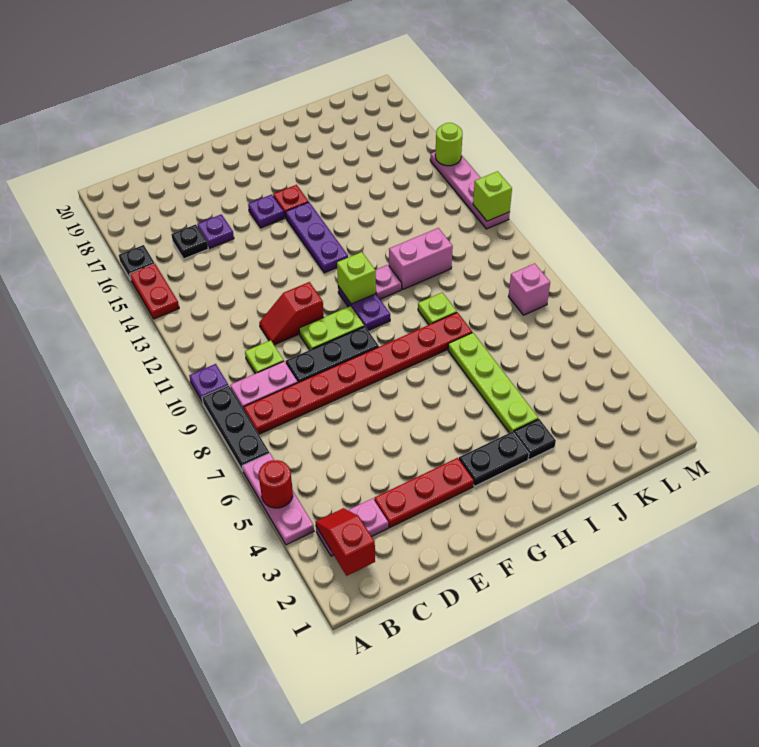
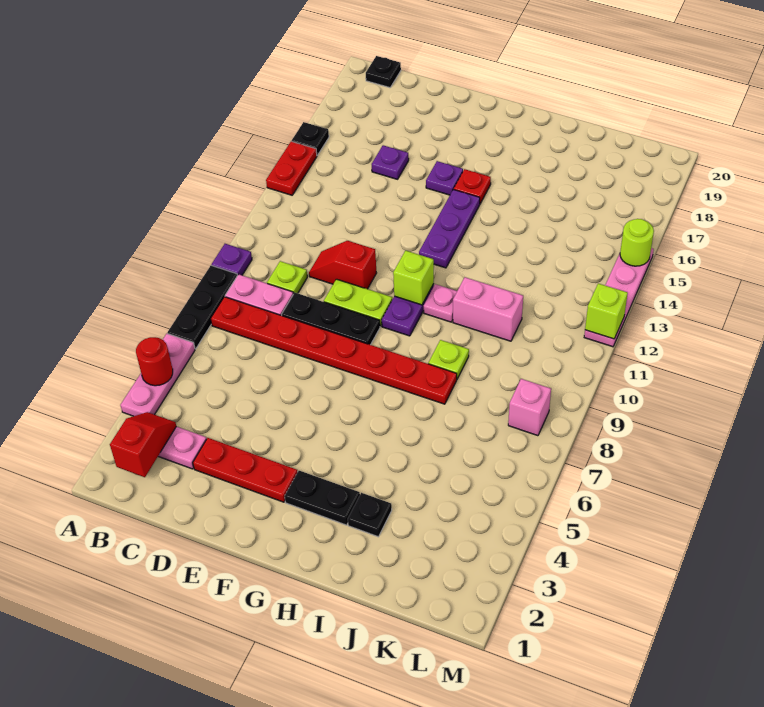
black 1x1 plate [171,224,208,259] -> black 1x1 plate moved to [366,56,401,88]
lime 1x4 plate [448,333,538,433] -> none

